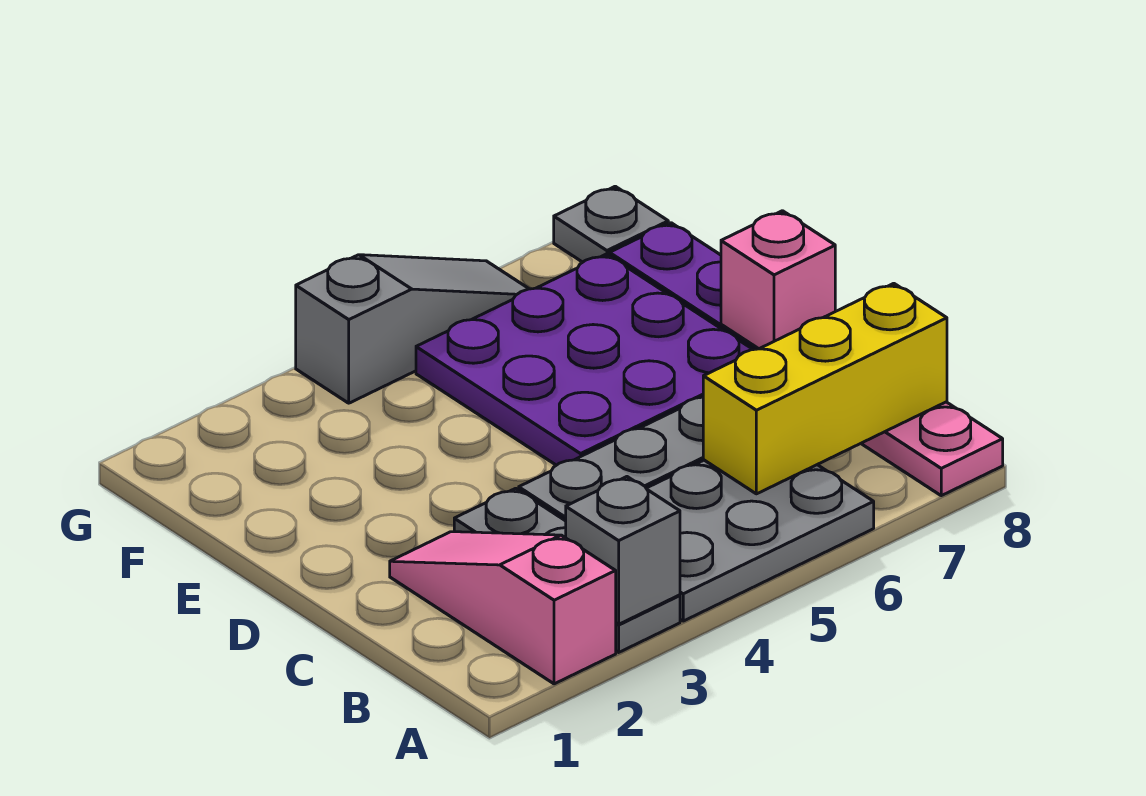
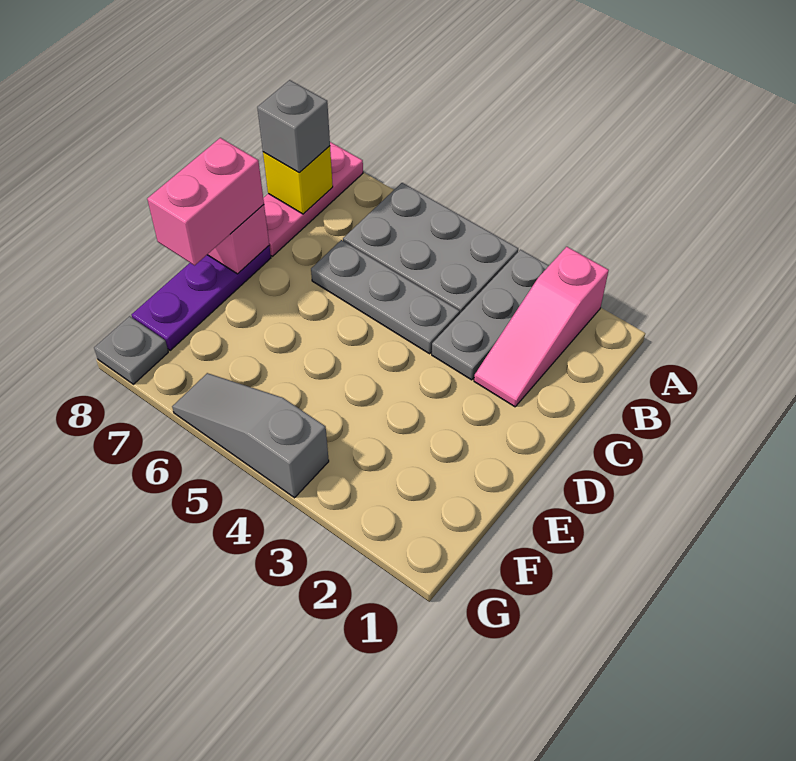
grey 1x1 brick [566,477,680,624] -> grey 1x1 brick moved to [257,80,330,173]
yellow 1x3 brick [703,283,947,494] -> yellow 1x1 brick [263,146,333,214]
purple 3x3 plate [416,254,753,465] -> none
none -> pink 1x2 brick [147,138,264,265]

